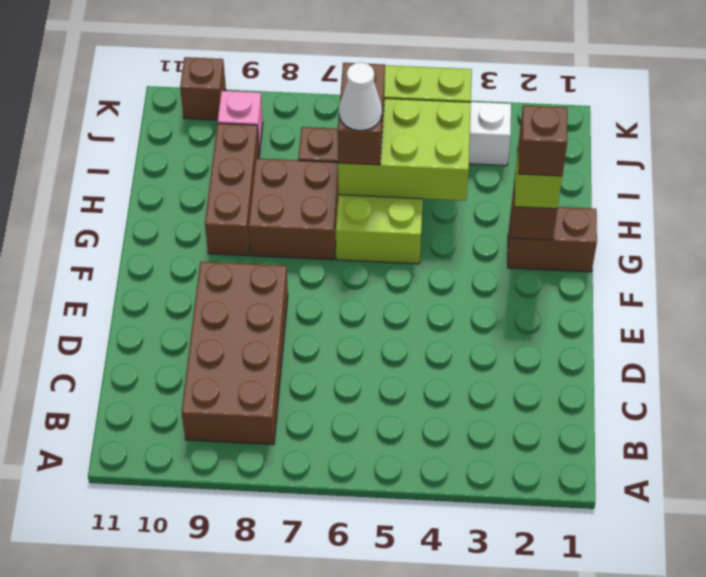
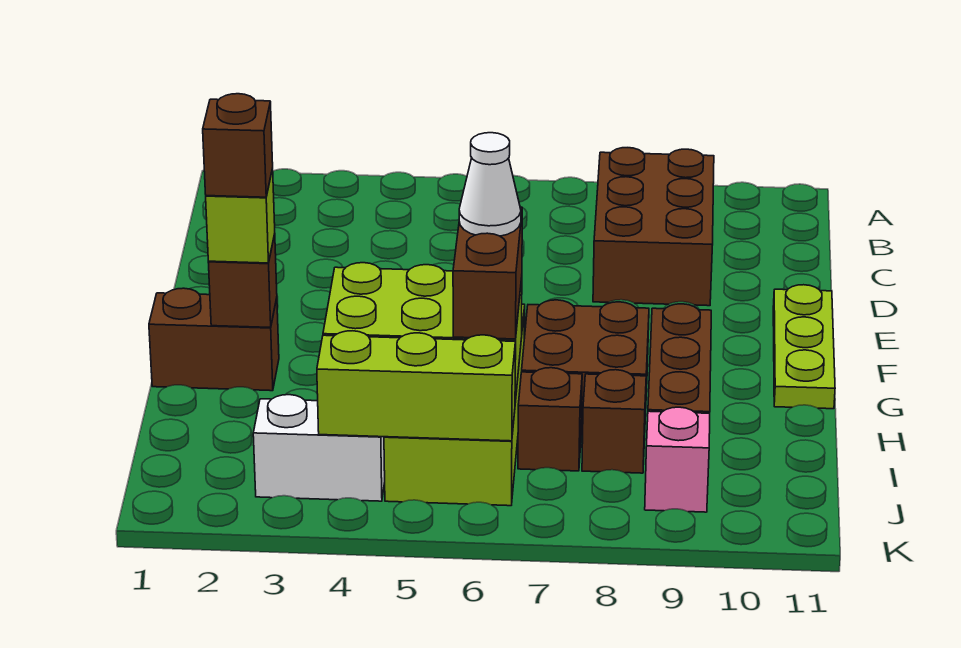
brown 2x4 brick [182,262,288,445] -> brown 2x3 brick [593,148,714,306]
none -> lime 1x3 plate [773,285,835,409]
brown 1x1 brick [180,57,226,120] -> brown 1x1 brick moved to [582,370,646,473]

